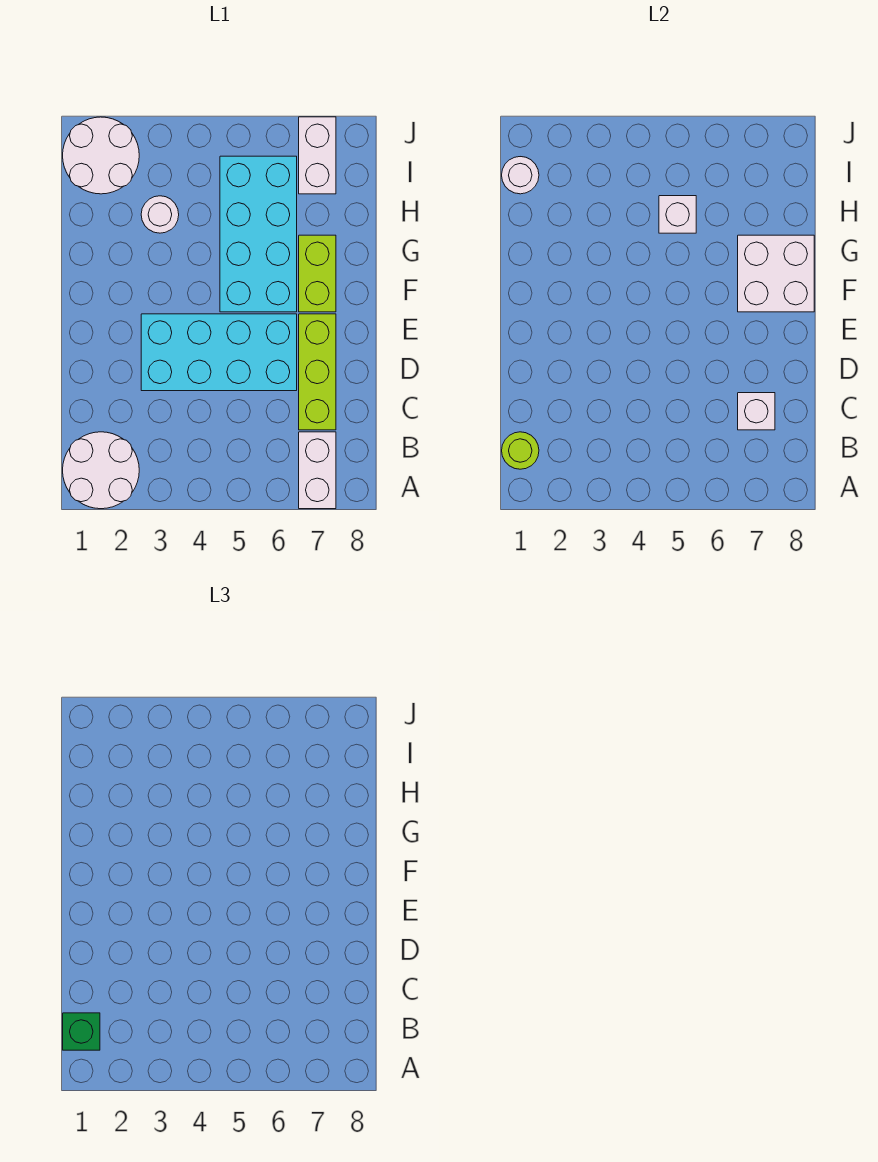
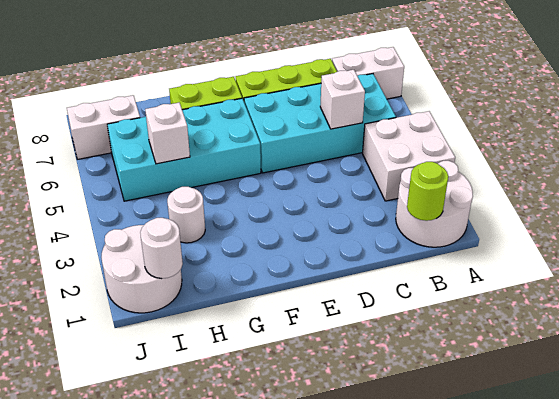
green 1x1 brick [63,1013,100,1050] -> none
white 1x1 brick [738,393,775,430] -> white 1x1 brick moved to [320,70,365,129]
cyan 2x4 brick [141,314,297,391] -> cyan 2x4 brick turned to [244,74,396,173]
white 2x2 brick [738,235,814,312] -> white 2x2 brick moved to [363,111,455,201]

